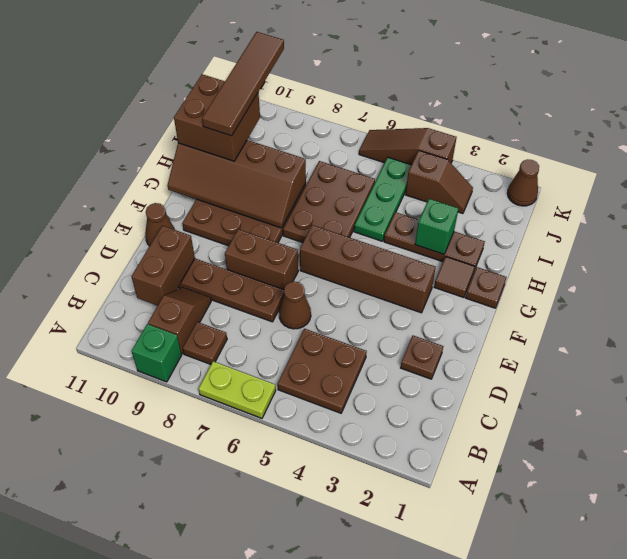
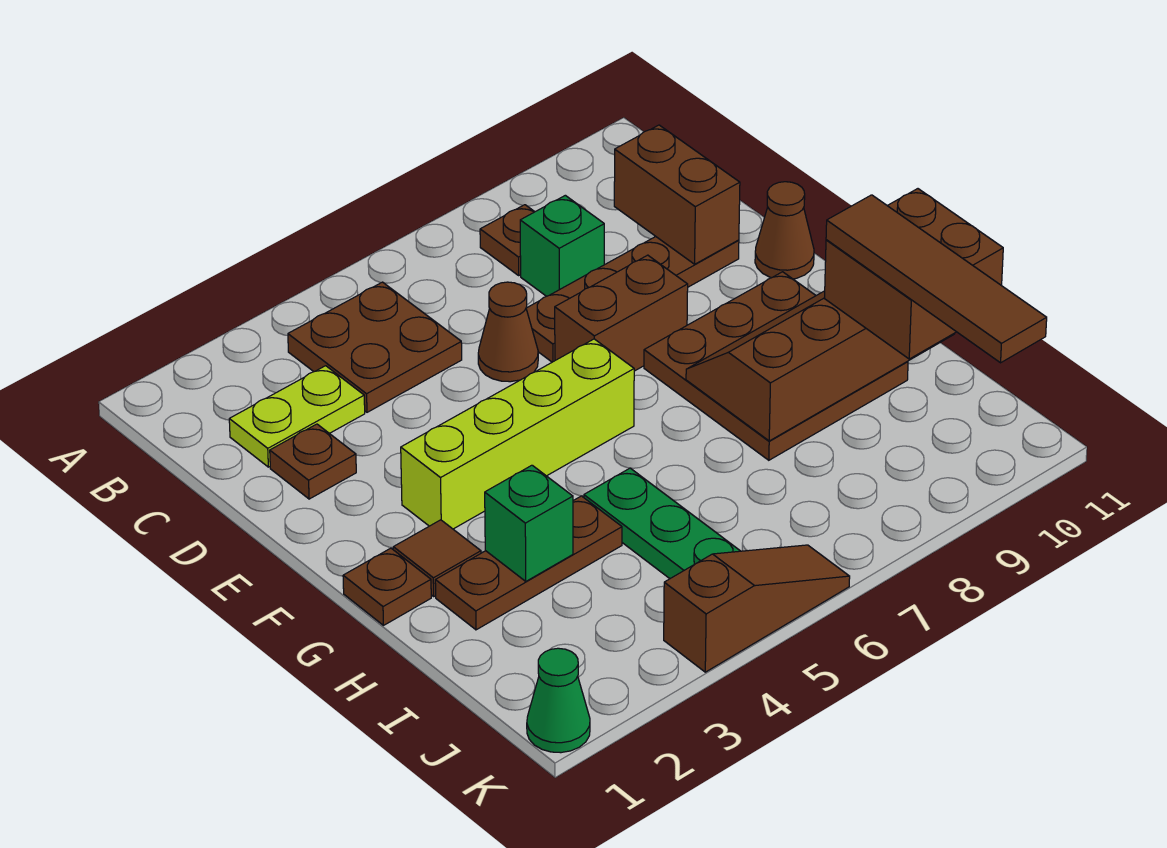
lime 1x2 plate [199,361,276,418] -> lime 1x2 plate moved to [229,366,365,467]
green 1x1 brick [132,324,182,382] -> green 1x1 brick moved to [520,195,604,296]
brown 1x2 slope [148,287,211,354] -> none
brown 1x4 brick [300,225,436,313] -> lime 1x4 brick [401,339,634,529]
brown 2x3 plate [283,161,375,243] -> none
brown 1x2 slope [406,150,473,214] -> none
brown 1x1 cone [507,159,539,206] -> green 1x1 cone [527,648,590,753]

